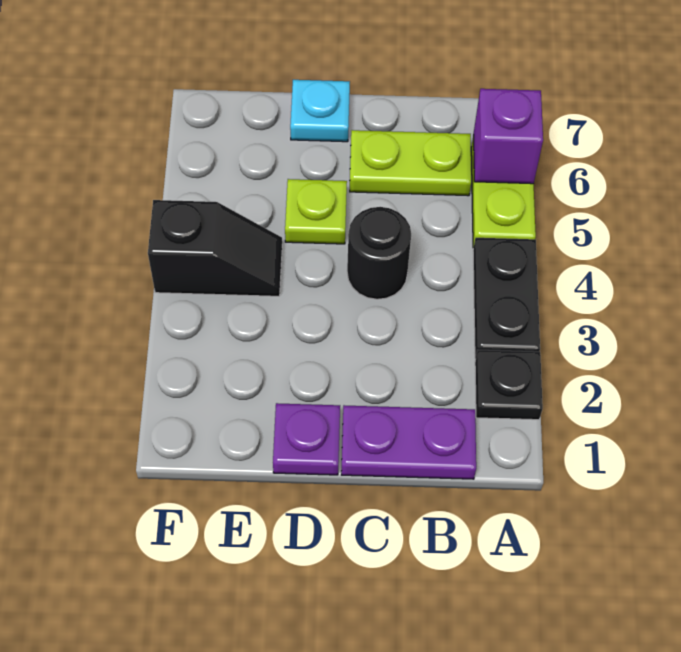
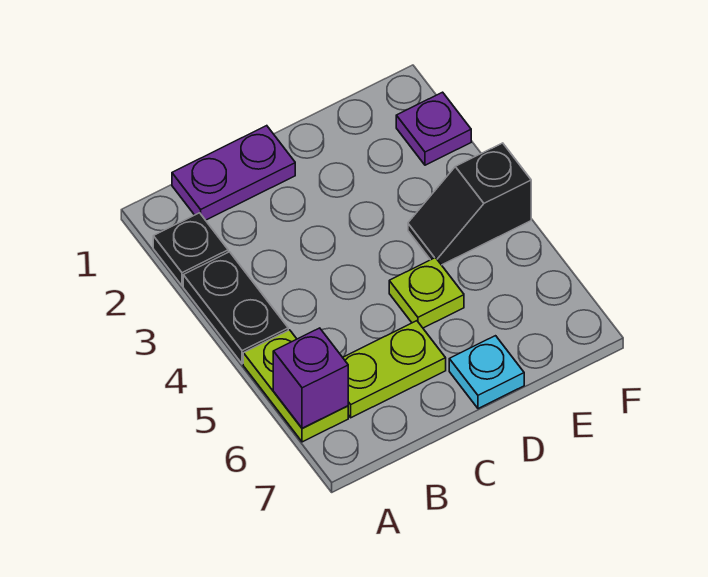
black 1x1 round brick [347,207,411,299] -> none
purple 1x1 plate [273,403,340,475] -> purple 1x1 plate moved to [396,92,471,165]

